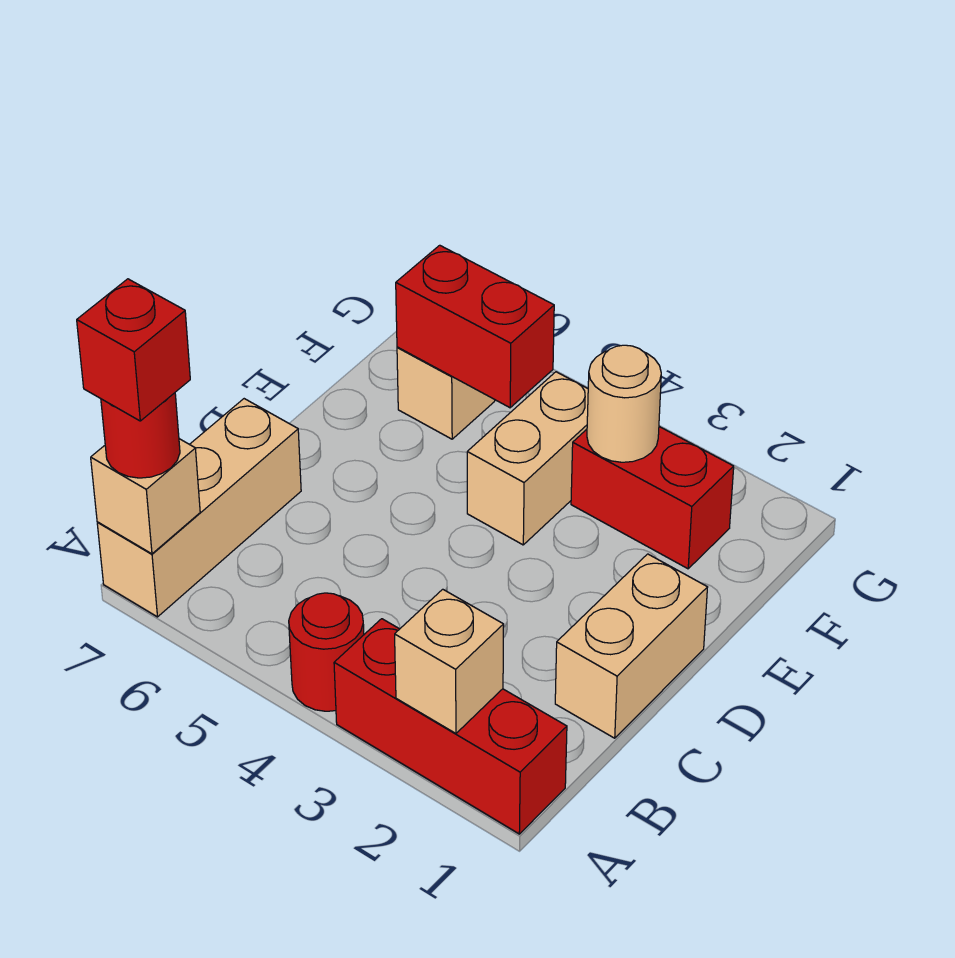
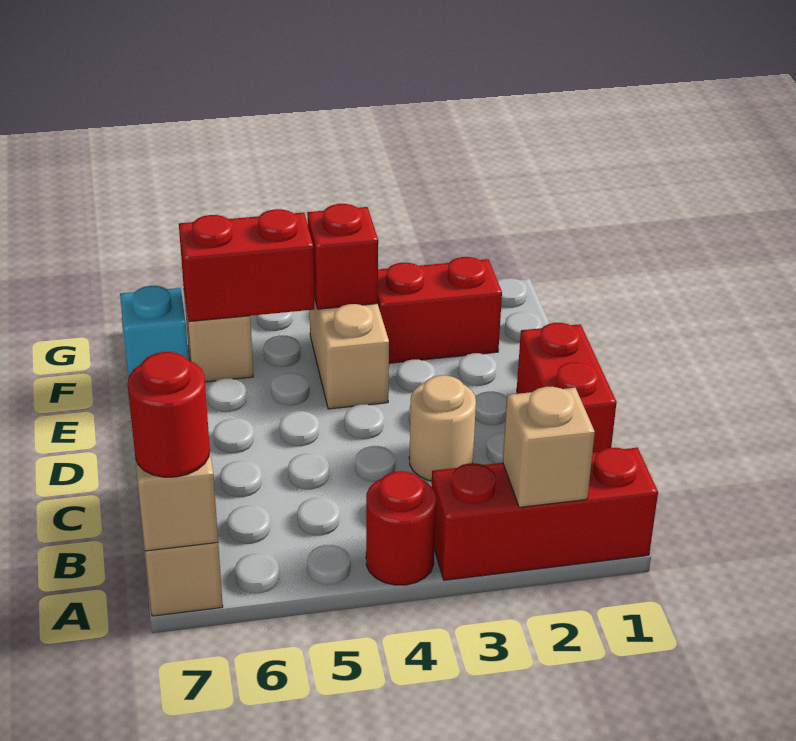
red 1x1 brick [77,279,190,421] -> red 1x1 brick moved to [307,204,378,309]
tan 1x2 brick [555,554,708,738] -> red 1x2 brick [517,323,617,452]
tan 1x1 round brick [587,345,661,462] -> tan 1x1 round brick moved to [409,375,476,481]
none -> cyan 1x1 brick [120,286,189,377]

